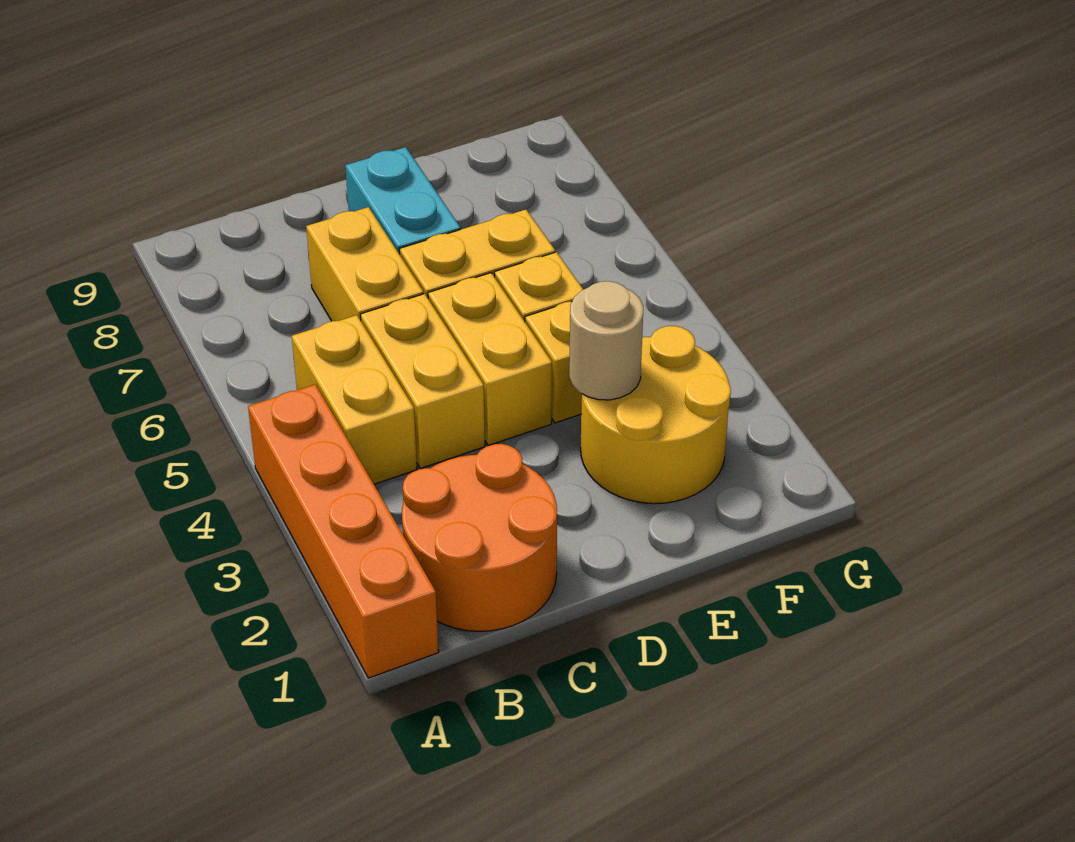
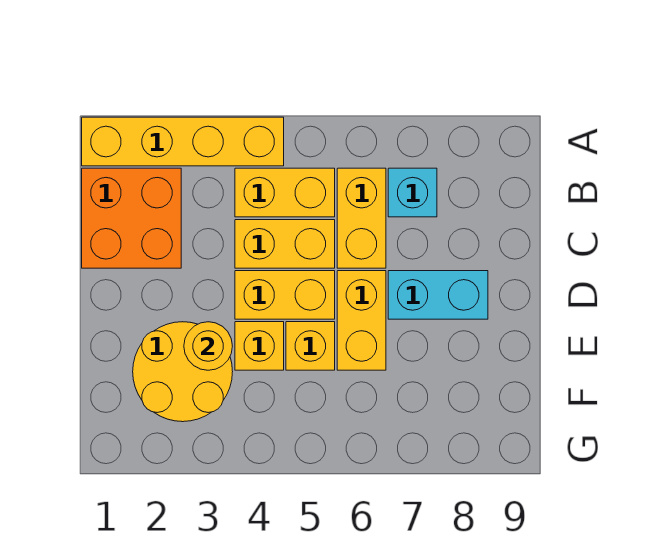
orange 1x4 brick [248,384,439,678] -> yellow 1x4 brick [82,117,284,166]
orange 2x2 round brick [402,444,557,631] -> orange 2x2 brick [82,168,181,268]
none -> cyan 1x1 brick [388,168,437,217]
yellow 1x2 brick [306,207,424,321] -> yellow 1x2 brick turned to [337,168,386,268]
tan 1x1 round brick [569,281,643,400] -> yellow 1x1 round brick [184,322,232,370]

